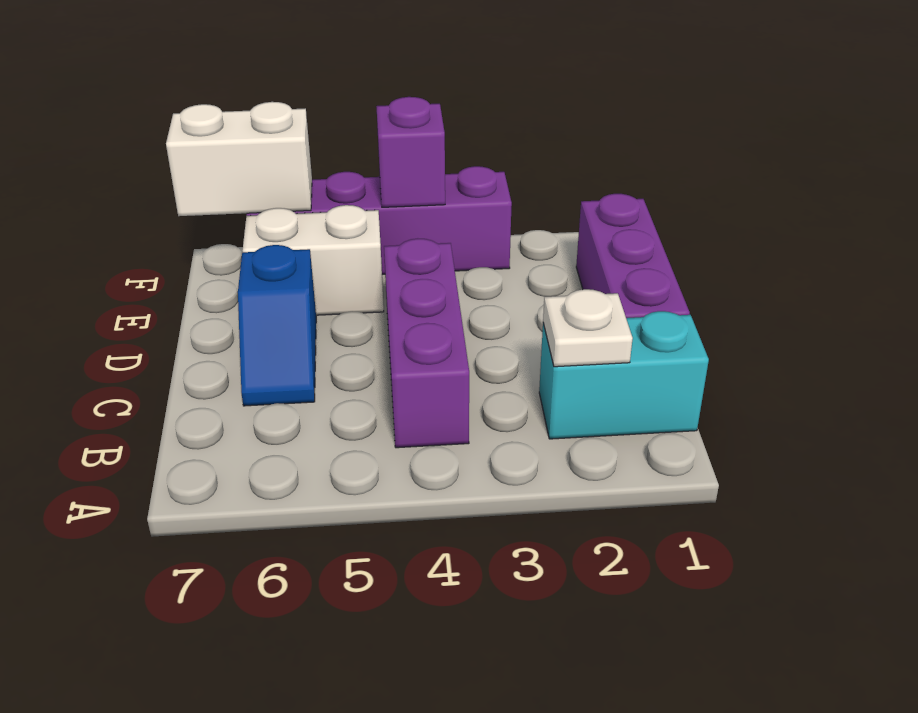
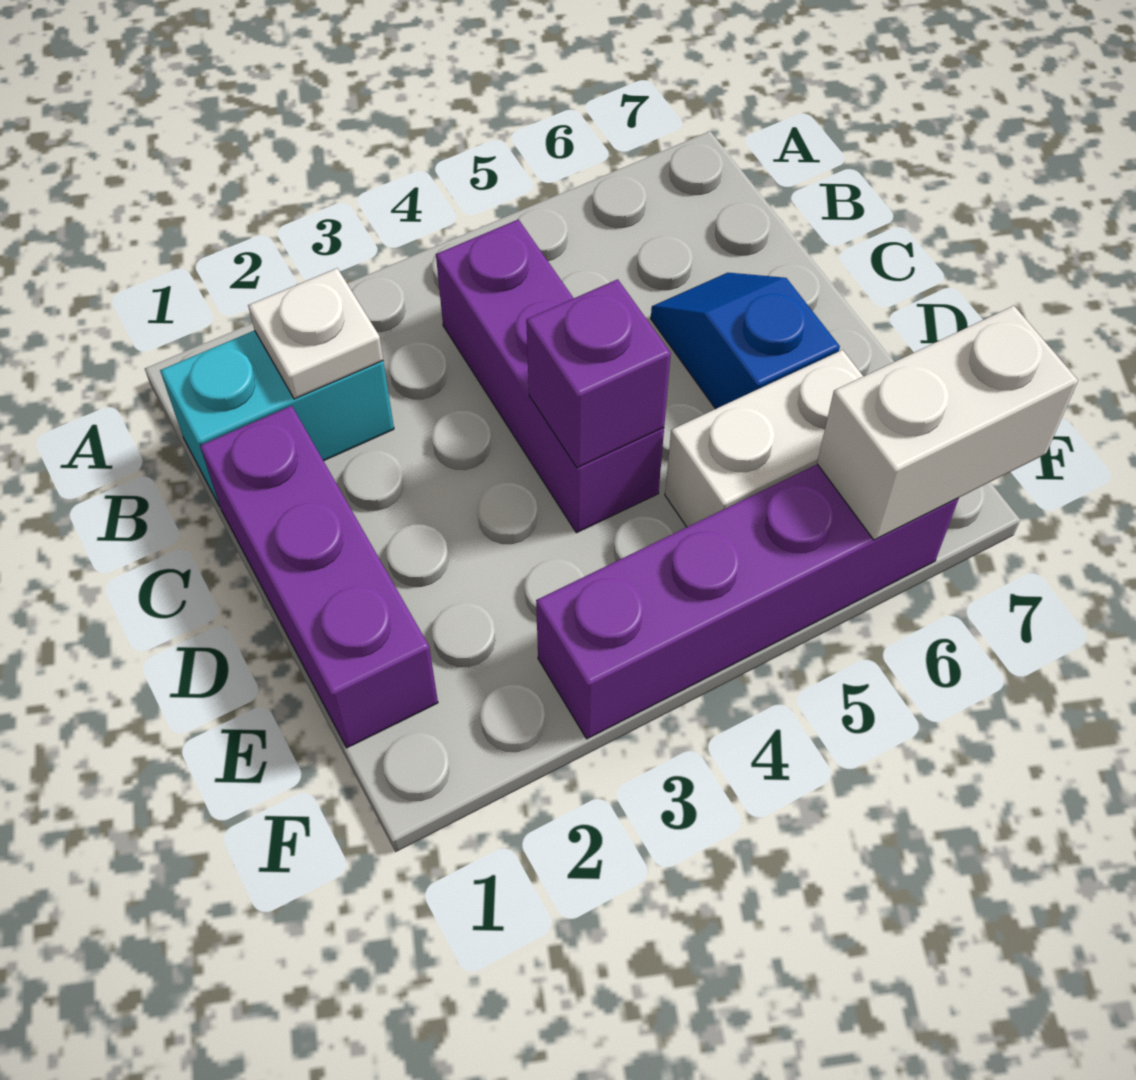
purple 1x1 brick [376,97,445,207] -> purple 1x1 brick moved to [526,279,671,468]

